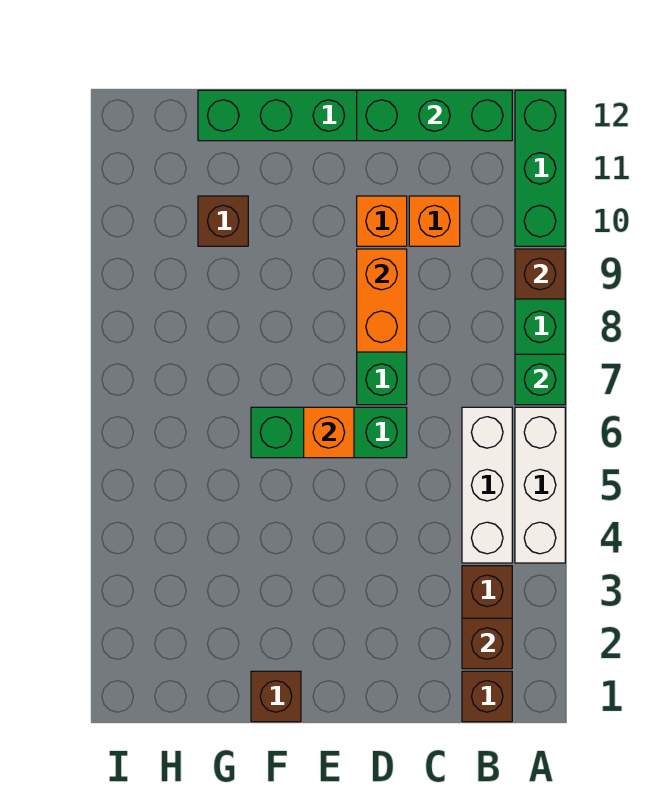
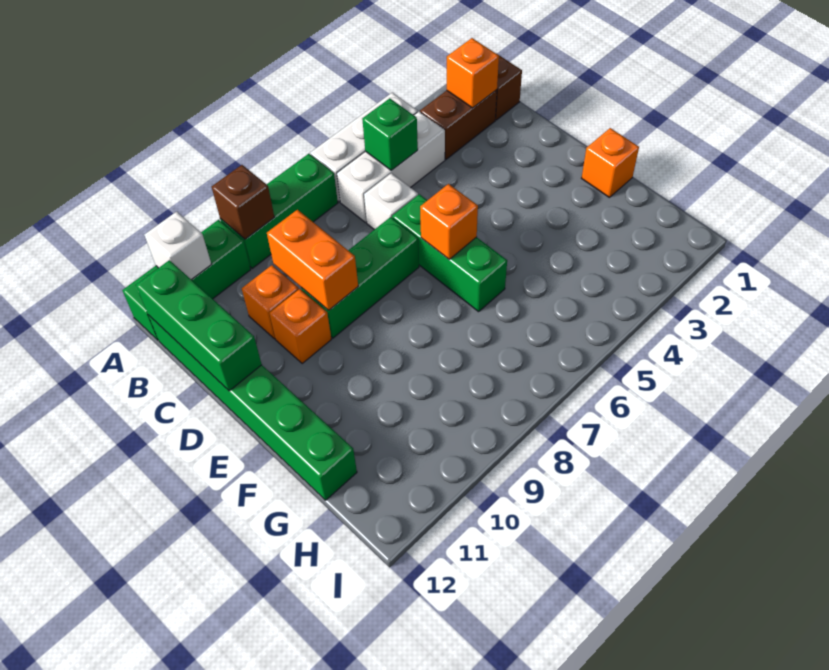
green 1x1 brick [515,354,565,405] -> green 1x1 brick moved to [362,98,418,170]
none -> white 1x1 brick [144,212,212,280]
brown 1x1 brick [462,618,512,669] -> orange 1x1 brick [447,38,499,108]
none -> white 1x1 brick [364,173,418,230]
orange 1x2 brick [357,249,407,352] -> orange 1x2 brick turned to [267,210,358,310]
brown 1x1 brick [251,671,301,722] -> orange 1x1 brick [582,128,639,197]
brown 1x1 brick [198,196,248,246] -> none

